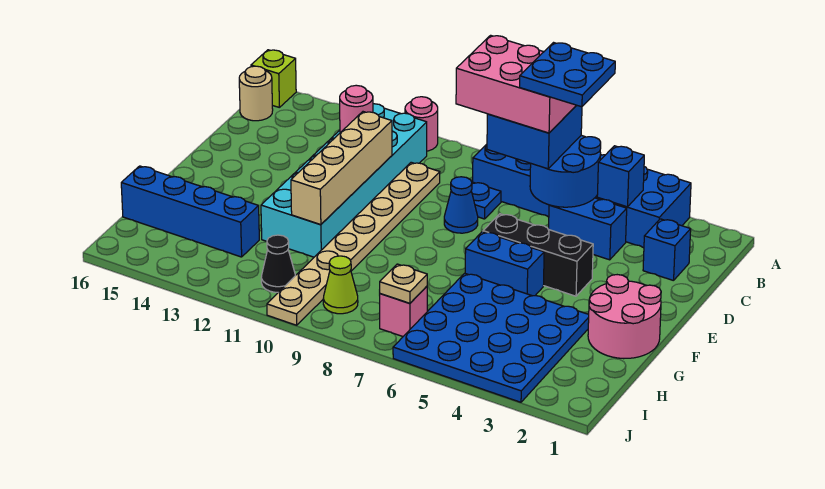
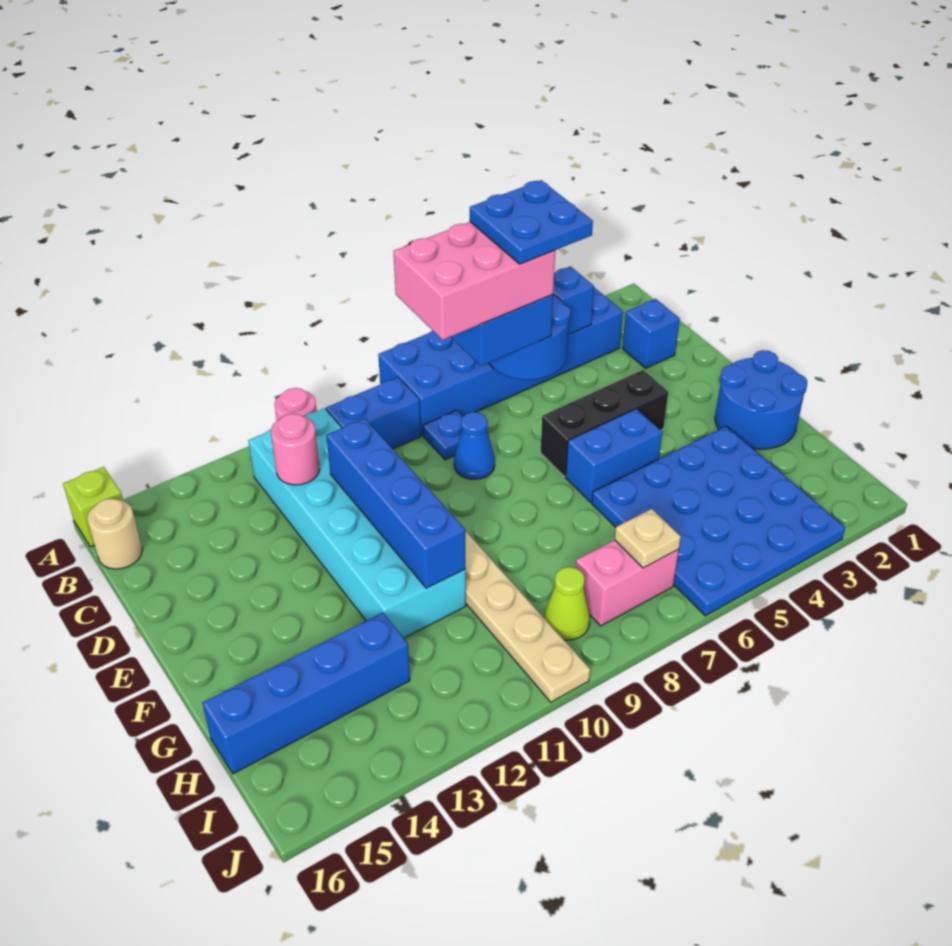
blue 1x2 brick [549,198,627,260] -> blue 1x2 brick moved to [326,377,421,449]
tan 1x4 brick [291,112,392,225] -> blue 1x4 brick [326,418,466,588]
pink 2x2 round brick [588,275,661,359] -> blue 2x2 round brick [715,350,807,449]
pink 1x1 brick [380,286,427,336] -> pink 1x2 brick [576,540,679,626]
black 1x1 cone [261,235,296,292] -> none

